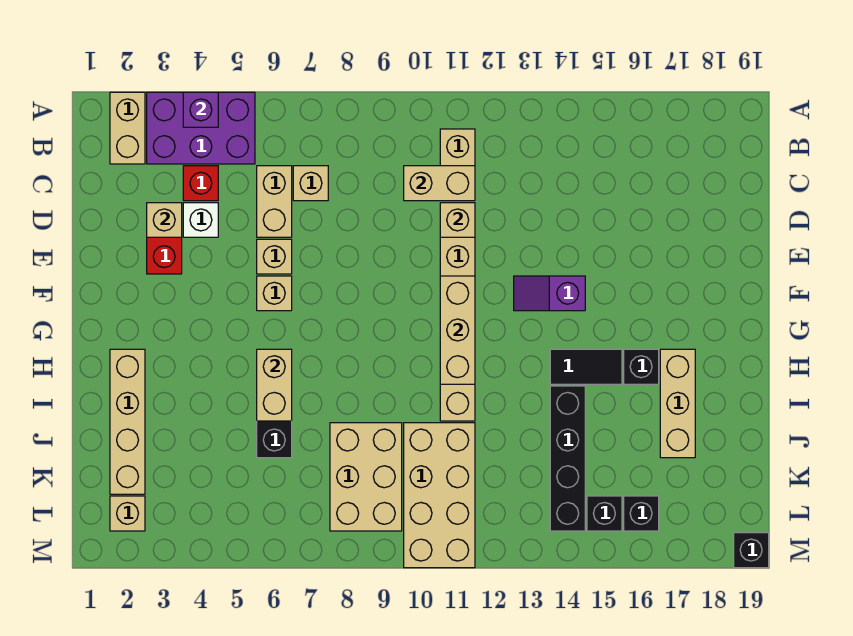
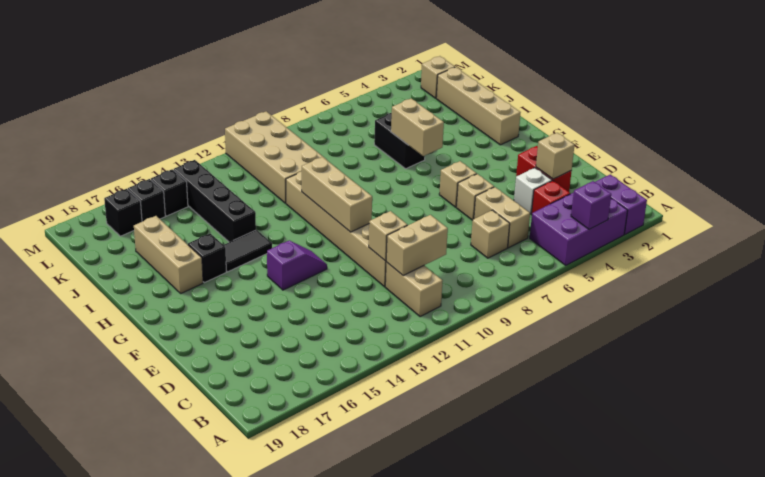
tan 1x2 brick [110,92,145,164] -> purple 1x2 brick [595,175,647,234]
tan 2x3 brick [330,423,402,531] -> none
black 1x1 brick [734,533,769,568] -> black 1x1 brick moved to [104,189,142,236]

